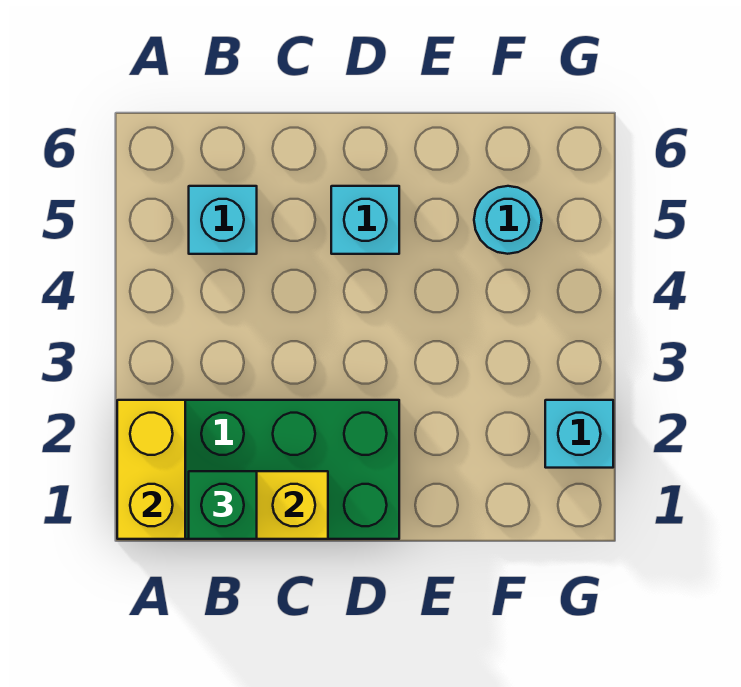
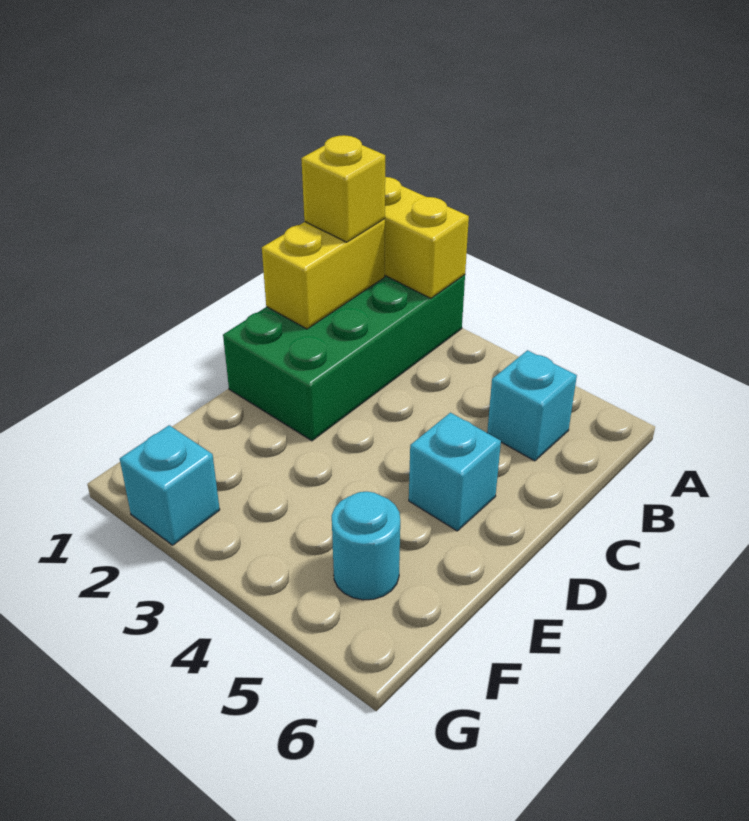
green 1x1 brick [189,471,257,539] -> yellow 1x1 brick [301,135,385,242]

